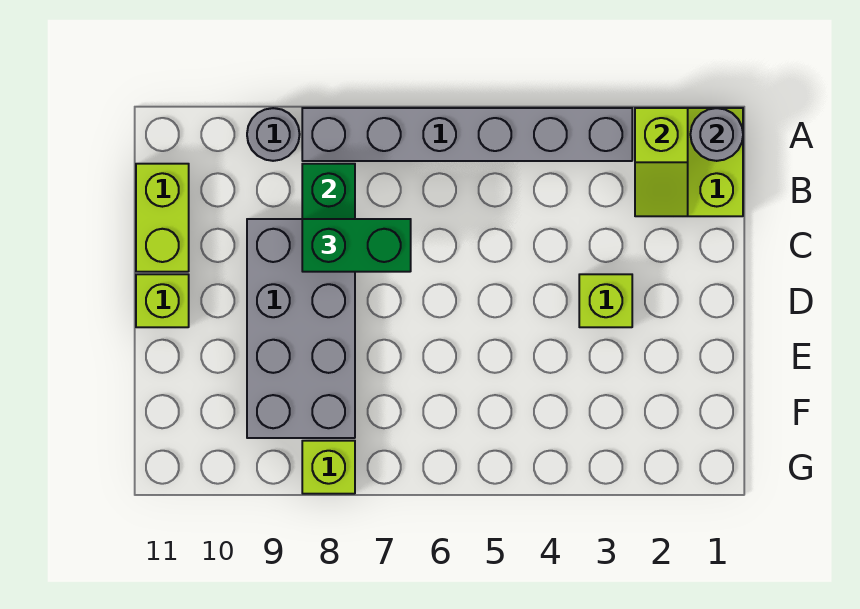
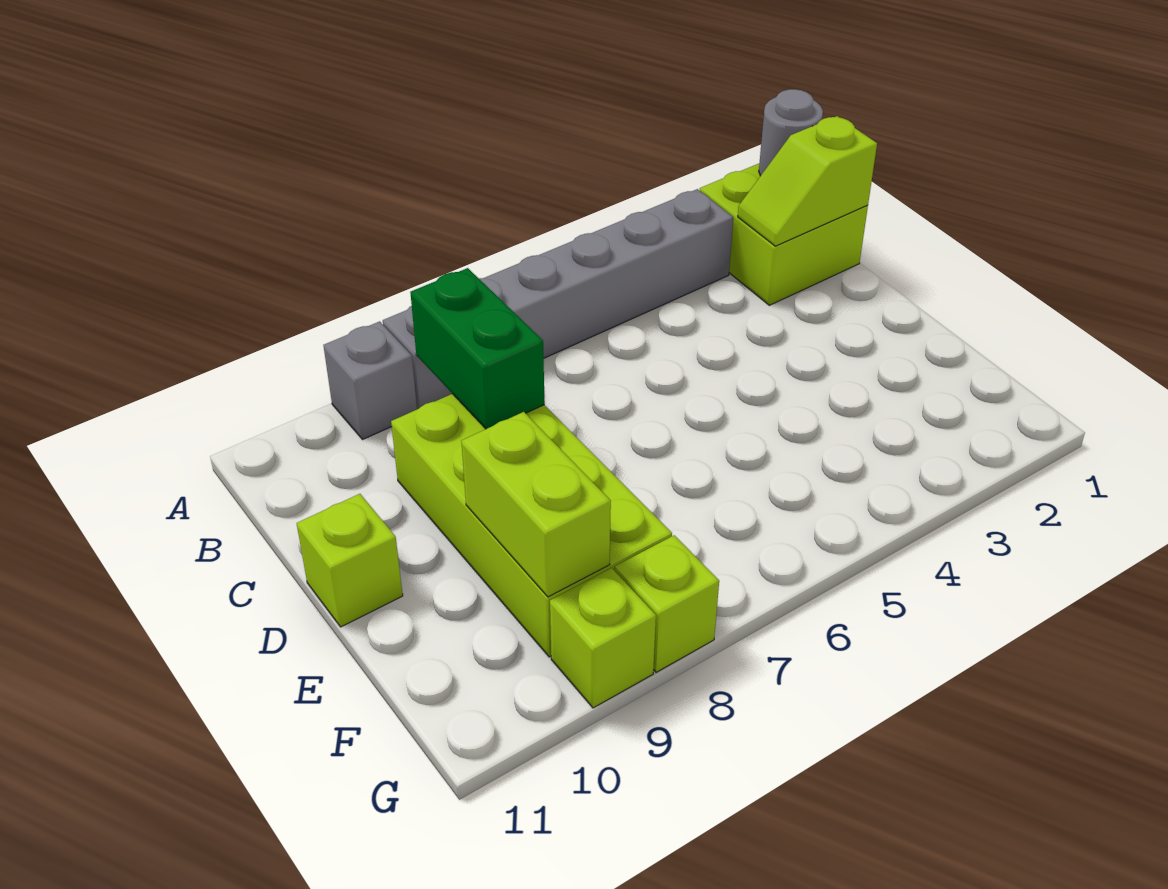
lime 1x2 slope [635,108,688,216] -> lime 1x2 slope turned to [738,116,877,246]
grey 1x1 round brick [247,108,300,161] -> grey 1x1 brick [323,321,417,440]
lime 1x2 brick [136,164,189,272] -> lime 1x2 brick moved to [461,412,611,597]
green 1x2 brick [302,219,411,272] -> none
grey 2x4 brick [247,219,355,438] -> lime 2x4 brick [391,394,672,657]
lime 1x1 brick [579,274,632,327] -> lime 1x1 brick moved to [550,568,656,708]

